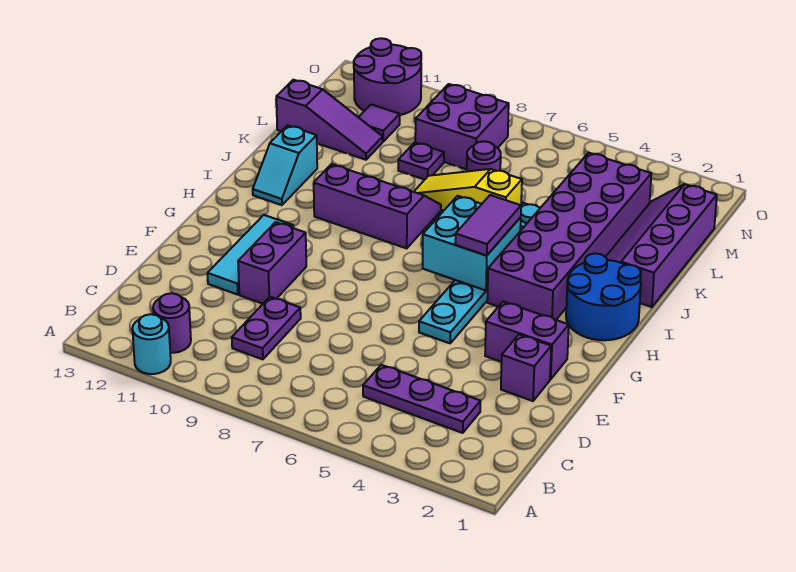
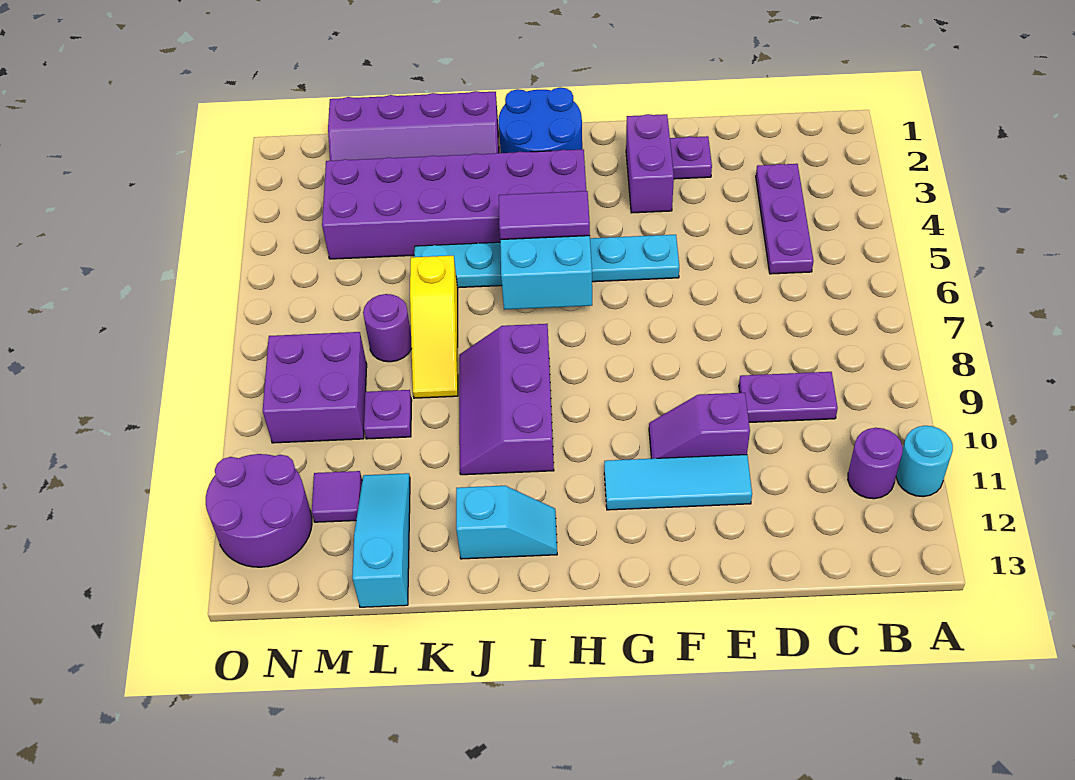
purple 1x1 brick [501,335,551,401] -> purple 1x1 plate [670,136,712,179]
purple 1x2 brick [238,222,306,304] -> purple 1x2 slope [649,393,750,459]
purple 1x3 slope [276,80,383,160] -> cyan 1x3 slope [352,473,410,607]

